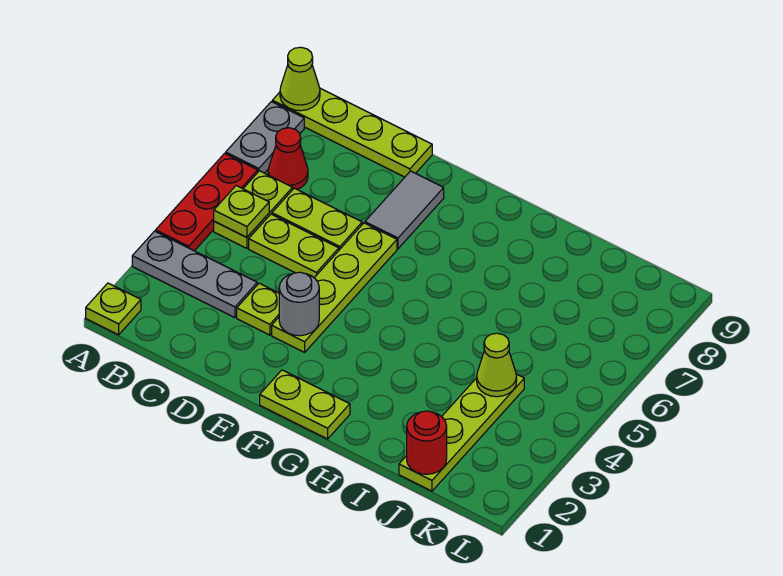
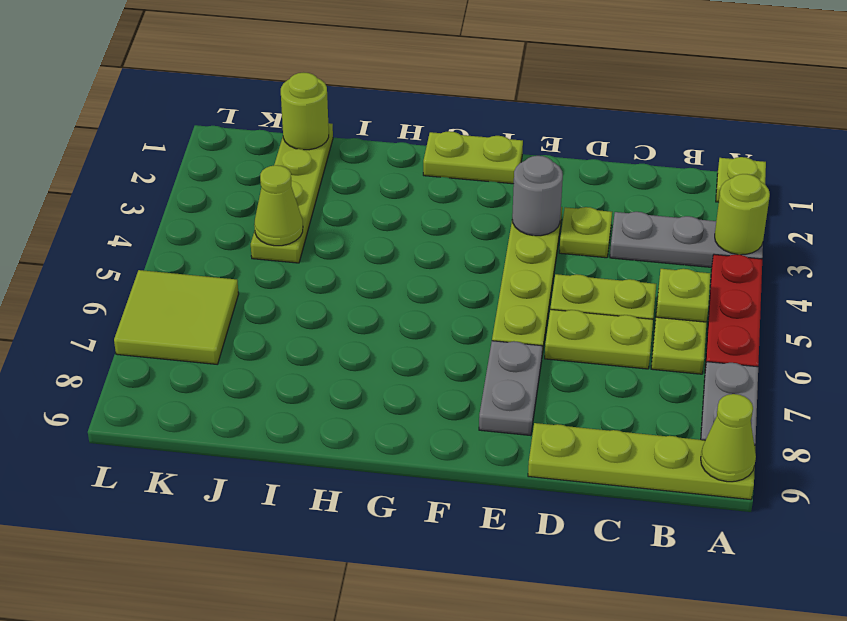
none -> lime 1x1 round brick [715,174,770,255]
red 1x1 cone [268,128,308,189] -> none
grey 1x2 tile [365,171,444,249] -> grey 1x2 plate [479,341,542,436]
red 1x1 round brick [407,411,447,474] -> lime 1x1 round brick [281,73,329,150]
none -> lime 2x2 tile [114,270,239,364]

